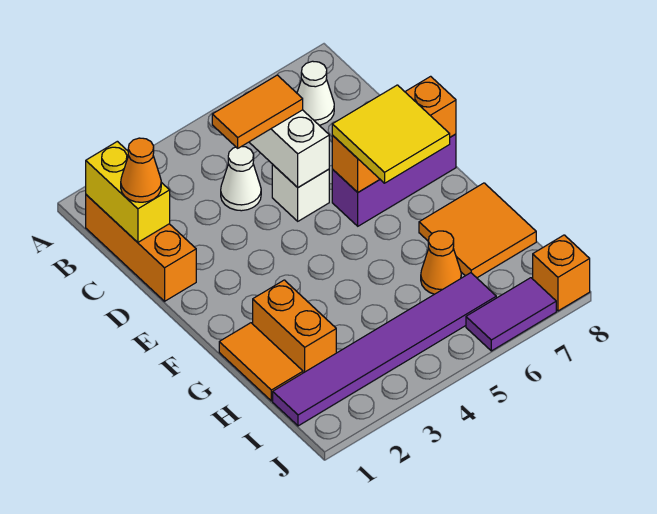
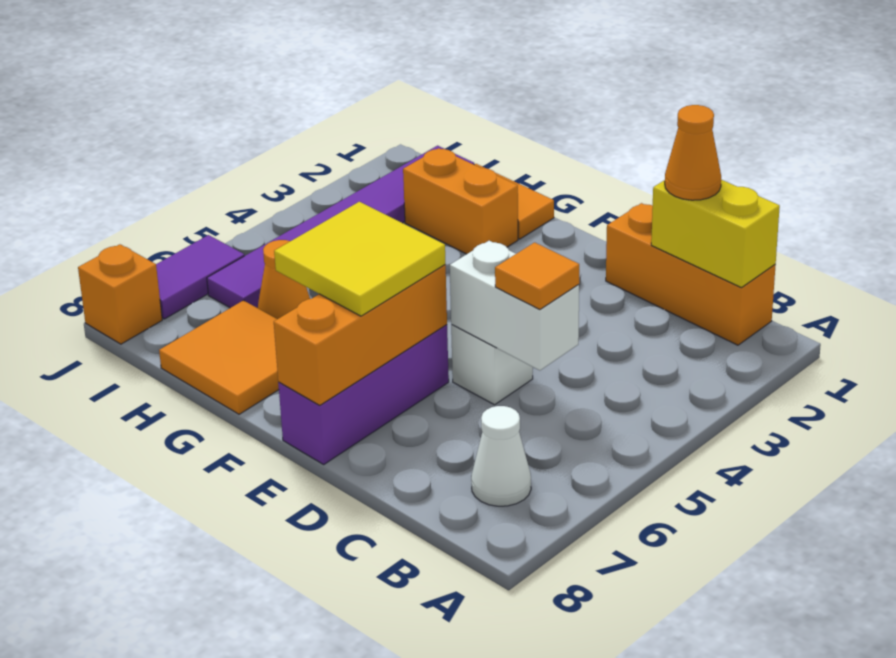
white 1x1 cone [221,146,261,211] -> none
orange 1x2 tile [212,75,303,148] -> orange 1x1 tile [495,242,579,310]

